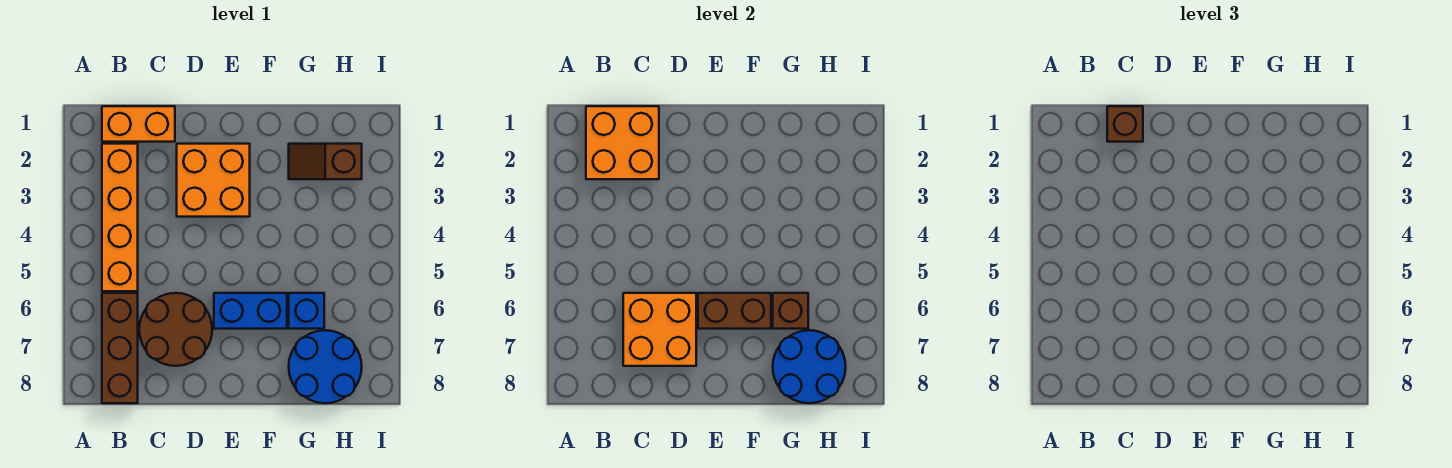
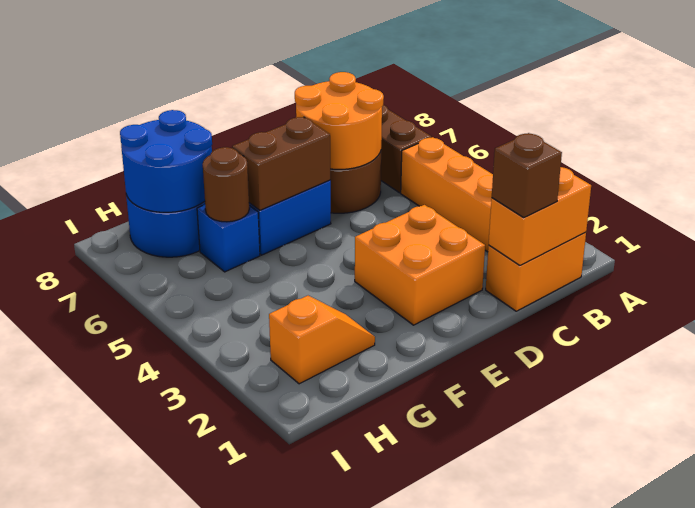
orange 2x2 brick [586,106,659,179] -> orange 1x2 brick [489,167,591,265]
orange 2x2 brick [623,293,696,366] -> orange 2x2 round brick [295,72,384,169]
brown 1x2 slope [289,144,362,179] -> orange 1x2 slope [269,296,375,384]
brown 1x1 brick [773,293,808,329] -> brown 1x1 round brick [203,147,249,222]

